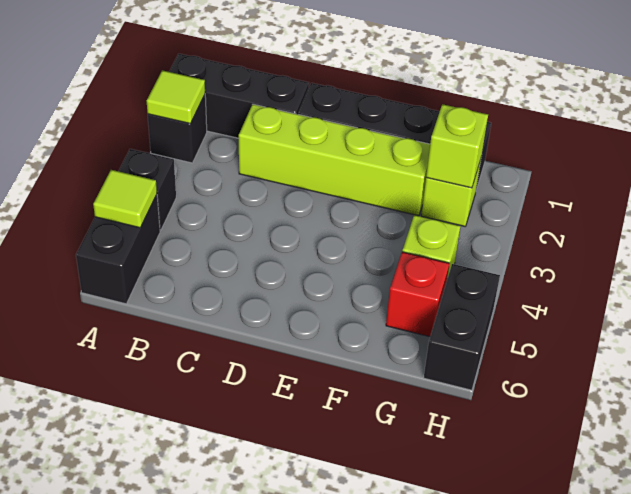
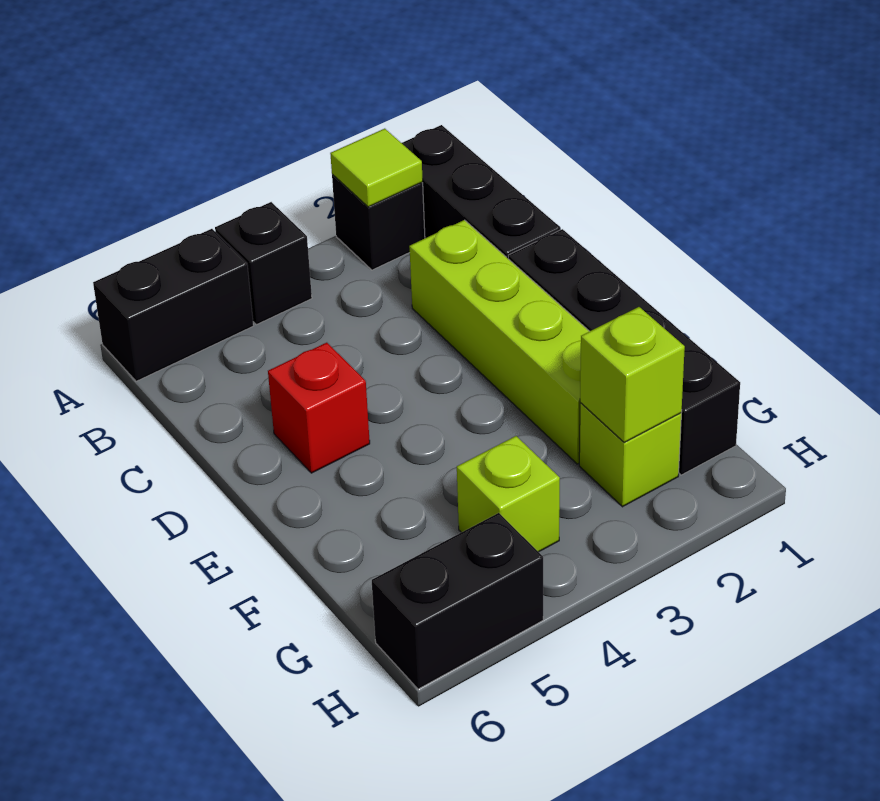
lime 1x1 tile [93,170,157,228] -> none
red 1x1 brick [386,252,450,337] -> red 1x1 brick moved to [268,343,370,473]

